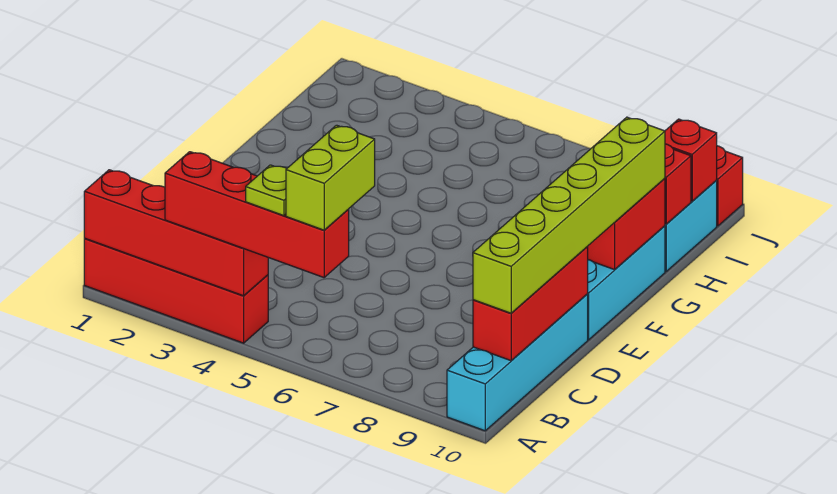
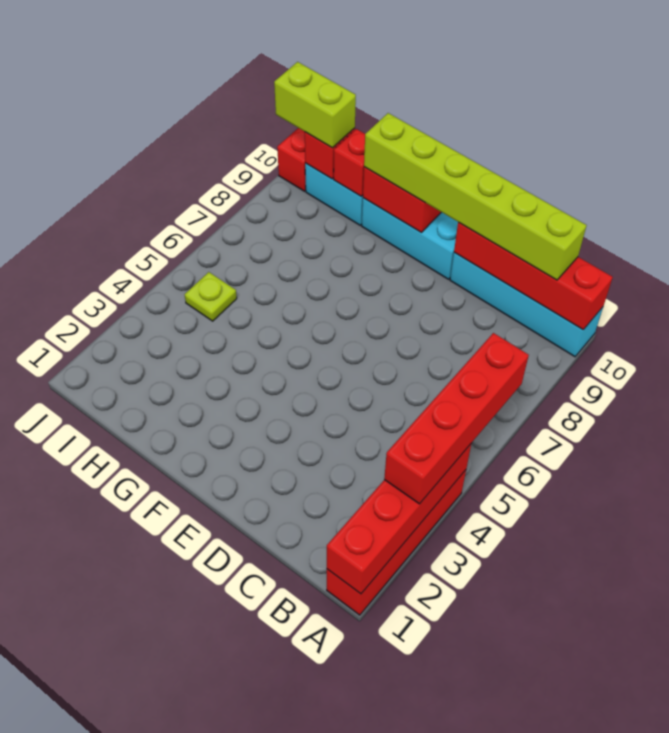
lime 1x1 plate [246,165,287,216] -> lime 1x1 plate moved to [185,272,237,321]
lime 1x2 brick [286,125,375,230] -> lime 1x2 brick moved to [274,62,356,148]
red 1x3 brick [473,247,588,361] -> red 1x4 brick [454,222,613,330]

